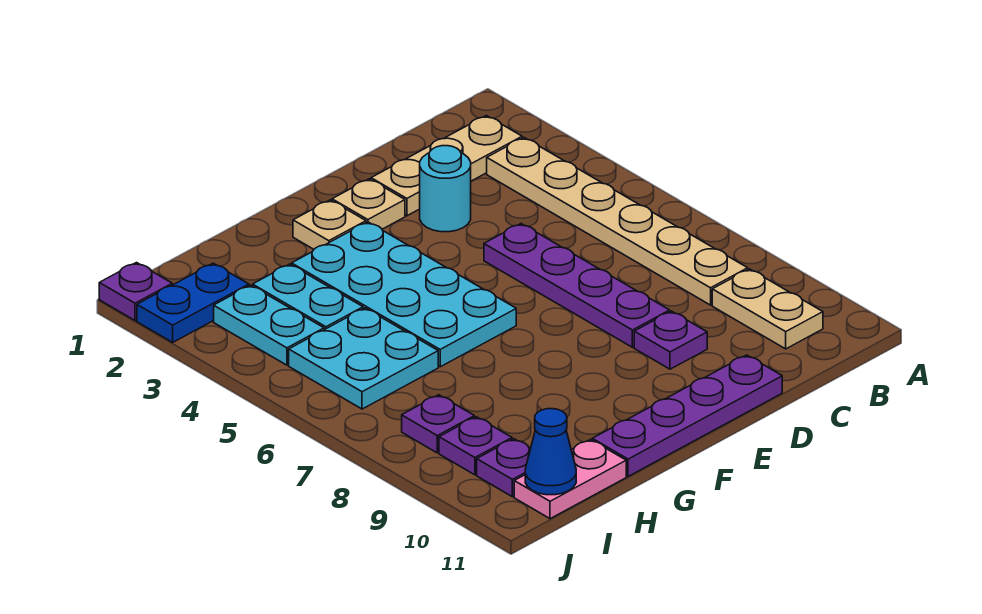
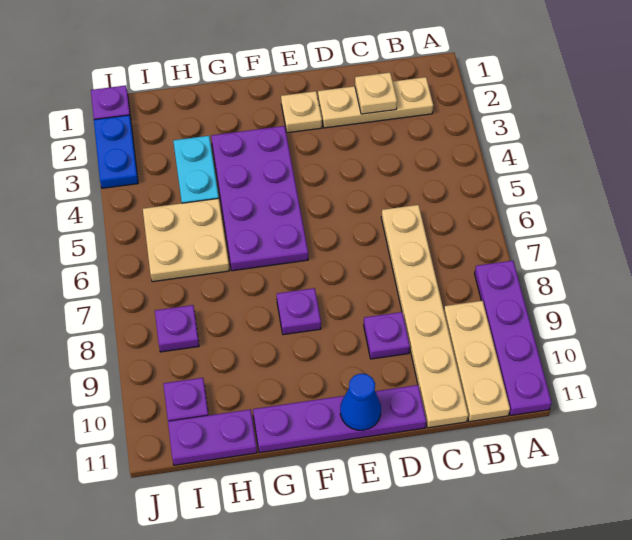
tan 1x6 plate [487,138,748,305] -> tan 1x6 plate moved to [381,205,468,428]
tan 1x2 plate [712,269,823,349] -> tan 1x3 plate [444,301,510,422]
cyan 1x1 round brick [420,146,471,232] -> none
purple 1x4 plate [484,224,670,347] -> purple 1x4 plate moved to [475,261,552,415]
tan 1x1 plate [293,200,366,249] -> tan 1x1 plate moved to [355,73,397,114]
cyan 2x4 plate [292,222,516,367] -> purple 2x4 plate [211,126,308,271]
cyan 2x2 plate [289,308,438,409] -> tan 2x2 plate [143,198,229,282]
pink 1x2 plate [514,440,626,519] -> purple 1x2 plate [168,409,257,465]
blue 1x2 plate [137,263,249,342] -> blue 1x2 plate turned to [94,115,138,188]
cyan 1x2 plate [214,285,324,365] -> none
purple 1x1 plate [439,417,512,475] -> purple 1x1 plate moved to [277,288,321,335]
blue 1x1 cone [525,409,576,495] -> blue 1x1 cone moved to [340,374,381,430]

